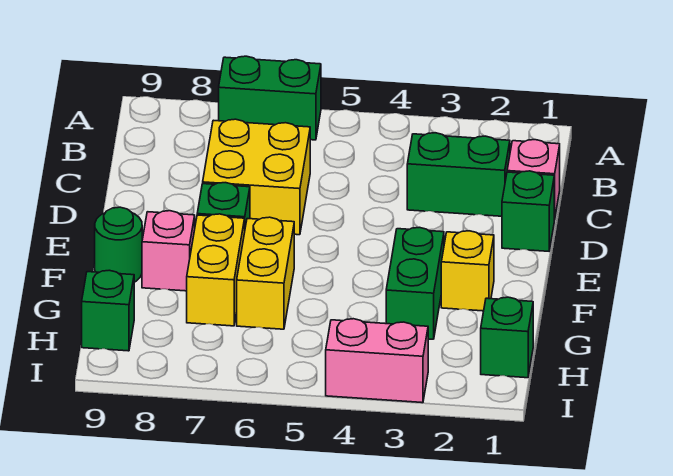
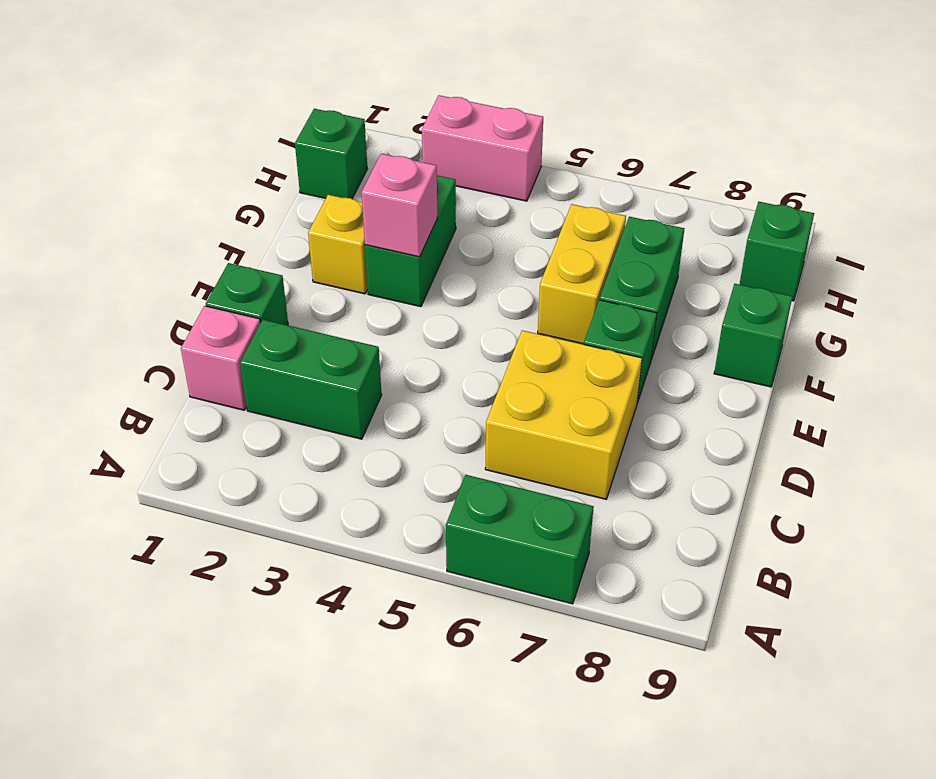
yellow 1x2 brick [187,214,245,326] -> green 1x2 brick [600,217,684,359]
pink 1x1 brick [142,211,195,291] -> pink 1x1 brick moved to [362,154,438,257]
green 1x1 round brick [95,207,142,282] -> green 1x1 brick [714,284,792,387]

